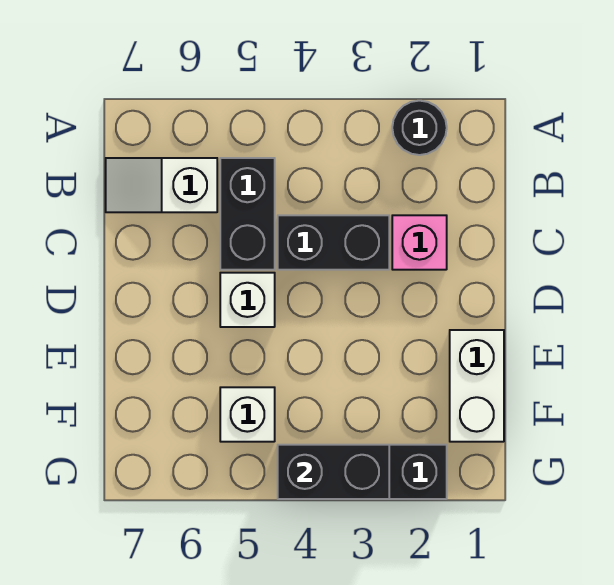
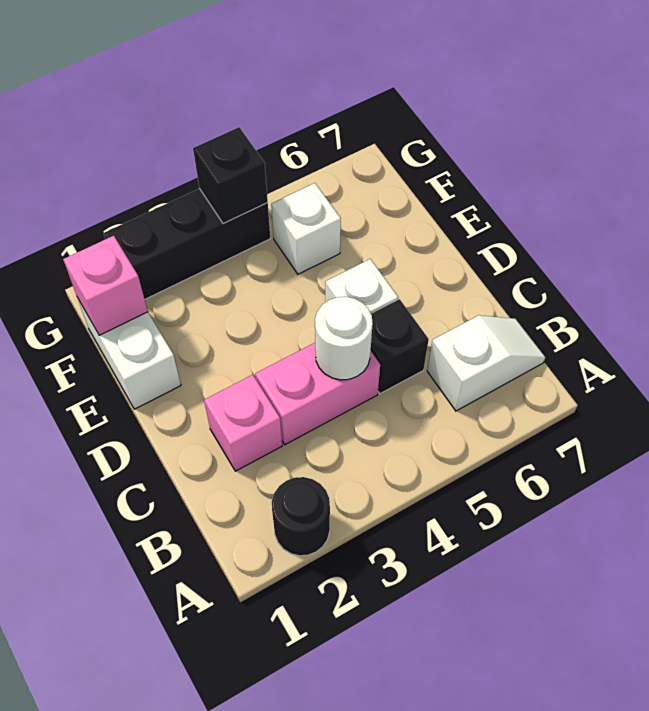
black 1x2 brick [220,158,275,270] -> black 1x1 brick [371,299,429,394]
black 1x2 brick [278,215,389,270] -> pink 1x2 brick [255,343,380,445]
none -> white 1x1 round brick [315,297,373,380]
none -> pink 1x1 brick [63,236,148,335]
black 1x2 brick [278,445,389,499] -> black 1x1 brick [193,127,268,223]

